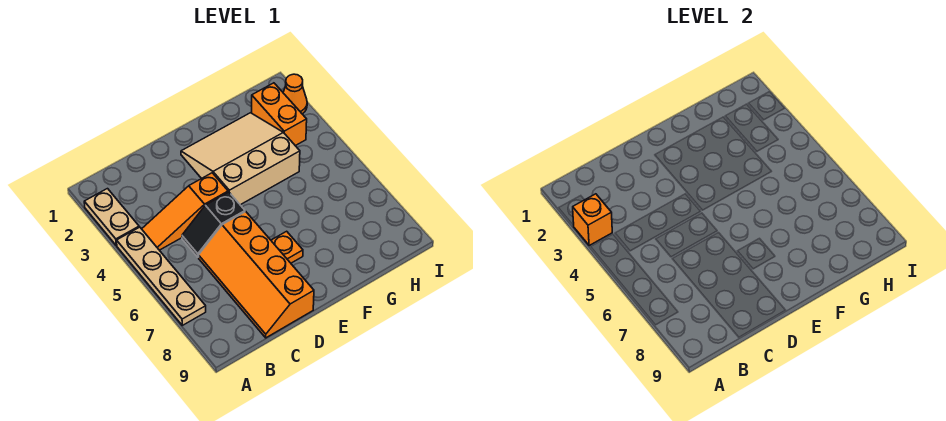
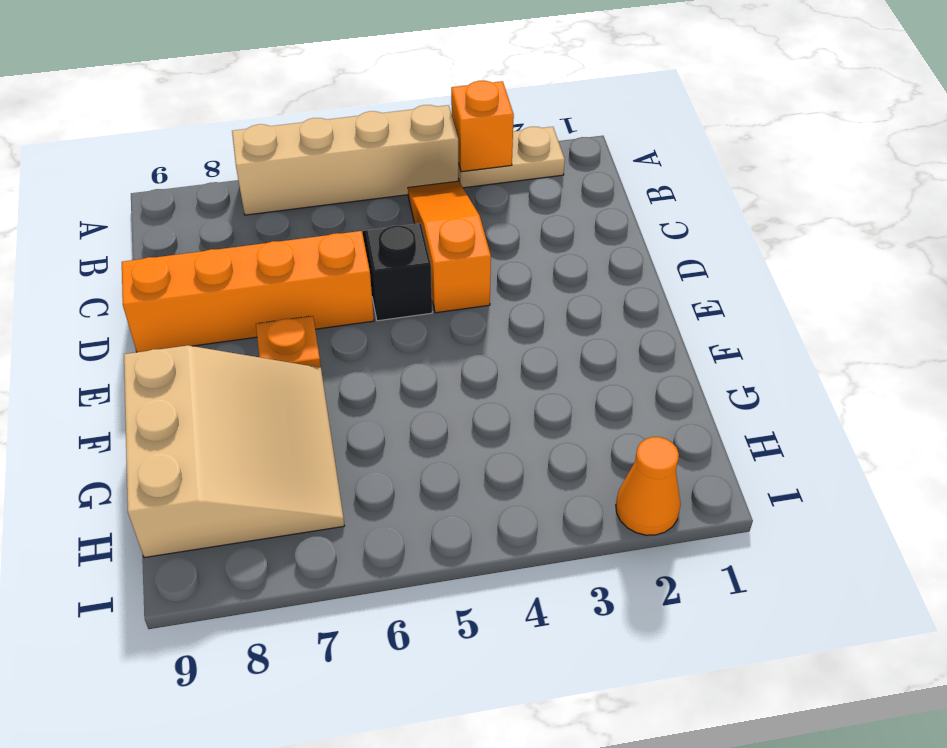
tan 1x4 plate [117,227,206,325] -> tan 1x4 brick [232,105,458,215]
tan 3x3 slope [181,113,300,205] -> tan 3x3 slope moved to [124,345,344,558]
orange 1x2 brick [252,83,307,146] -> none

